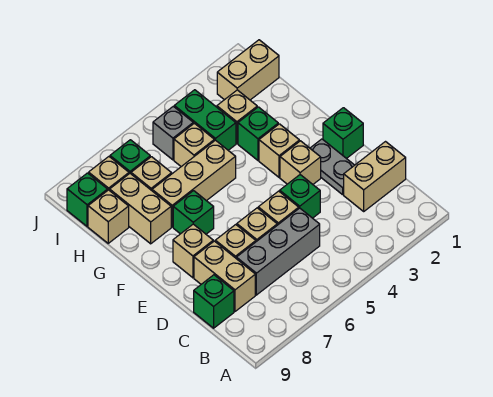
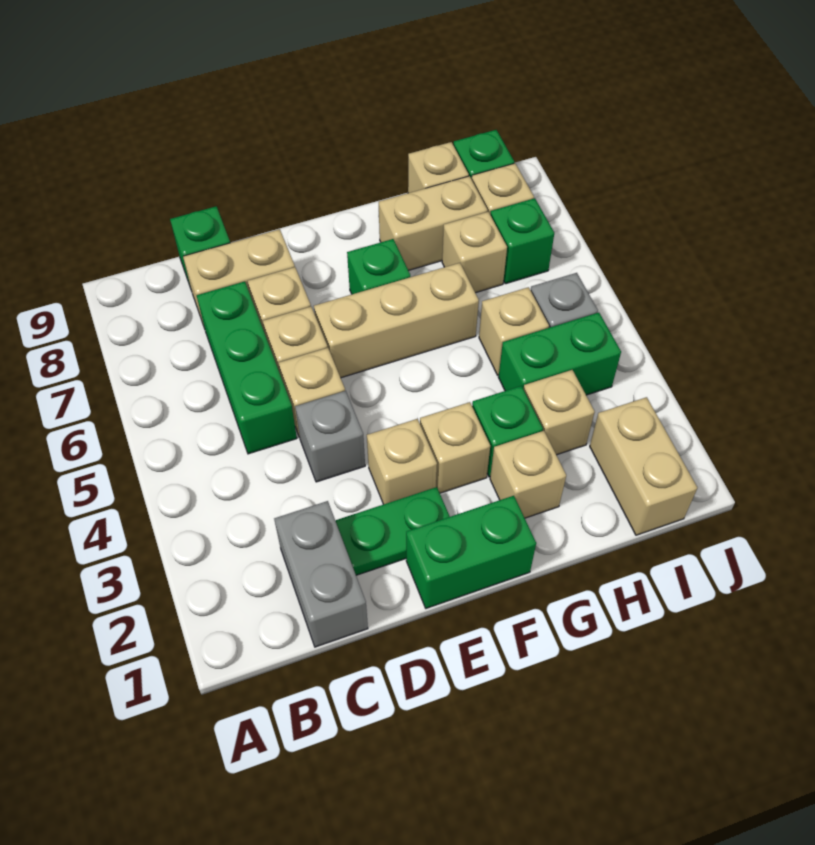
tan 1x2 brick [344,142,406,211] -> grey 1x2 brick [274,501,368,647]
grey 1x3 brick [236,208,320,295] -> green 1x3 brick [197,281,297,454]
grey 1x2 plate [310,139,354,195] -> green 1x2 plate [335,487,450,575]
green 1x1 brick [280,175,320,218] -> grey 1x1 brick [295,391,365,482]
green 1x1 brick [323,108,363,159] -> green 1x2 brick [406,496,536,608]
tan 1x1 brick [173,224,213,278] -> tan 1x1 brick moved to [490,431,566,518]
tan 1x3 brick [152,140,236,227] -> tan 1x3 brick turned to [314,263,479,378]

